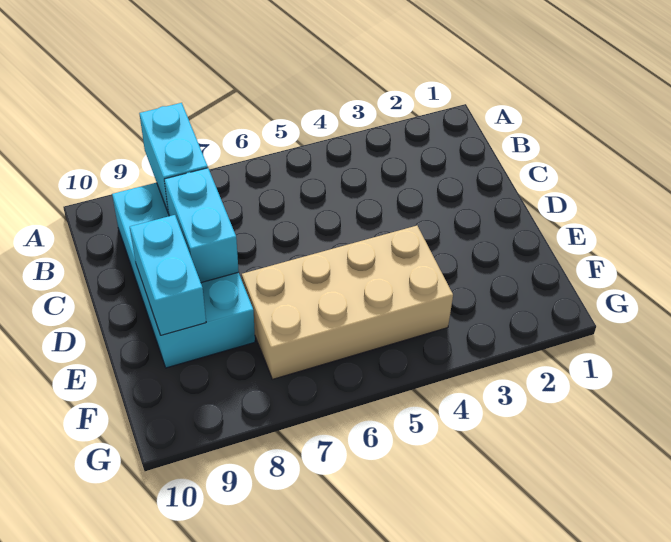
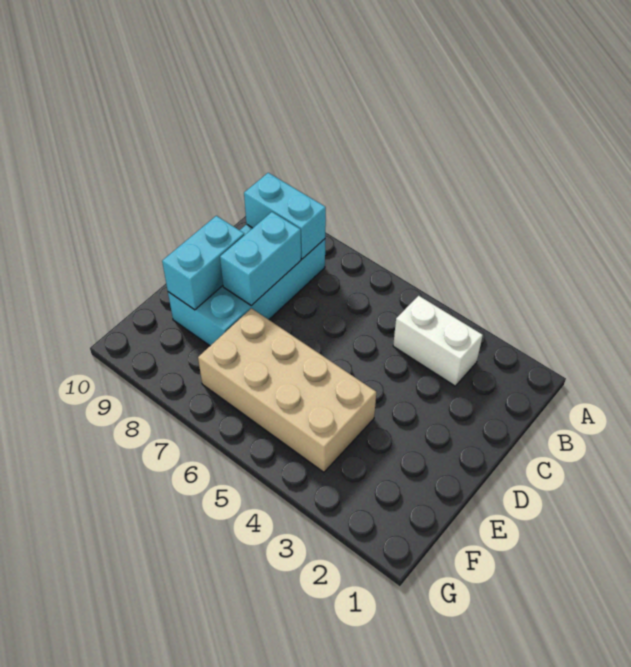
cyan 1x2 brick [139,103,208,213] -> cyan 1x2 brick turned to [244,173,326,259]
none -> white 1x2 brick [393,296,483,386]

